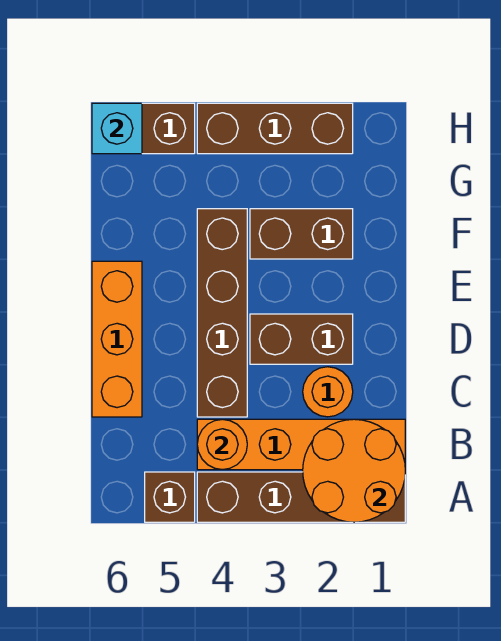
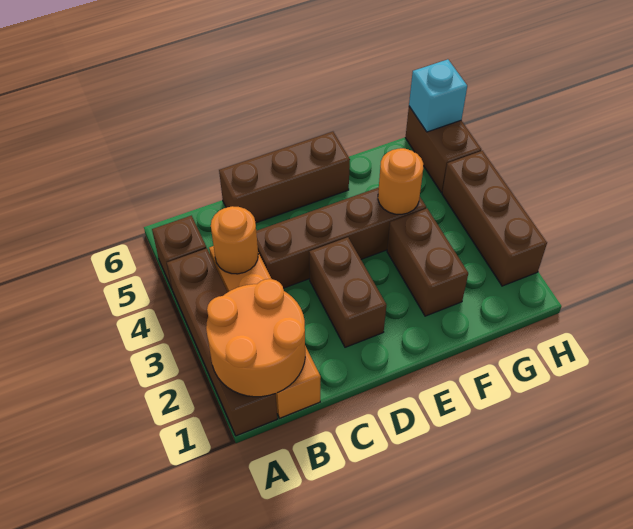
orange 1x1 round brick [303,367,353,417] -> orange 1x1 round brick moved to [378,148,423,214]
orange 1x3 brick [92,261,142,417] -> brown 1x3 brick [219,132,350,223]

